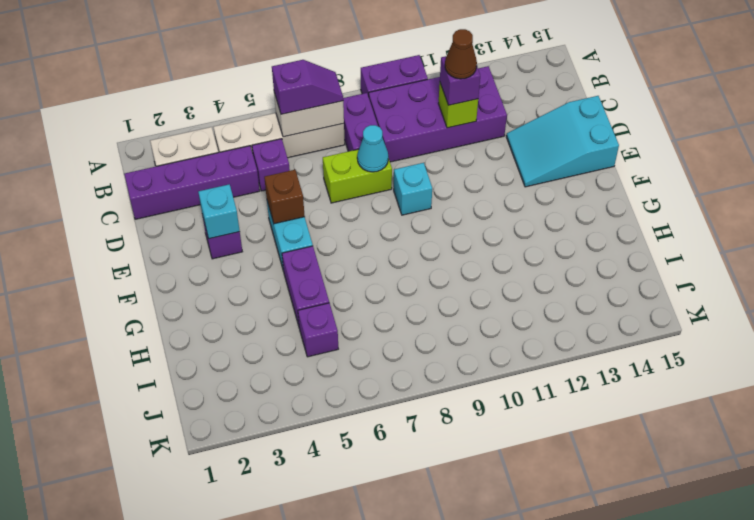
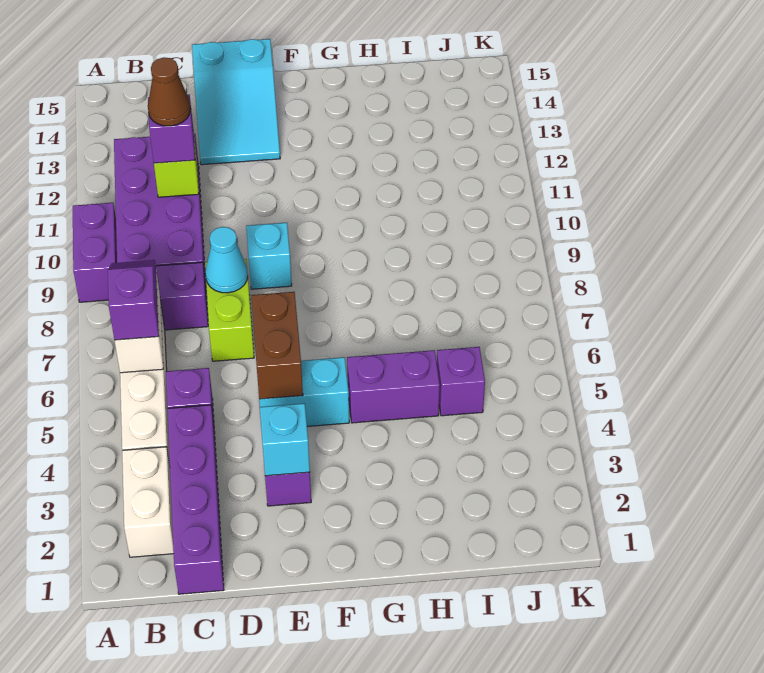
brown 1x1 brick [264,170,305,224] -> brown 1x2 brick [251,292,303,399]

